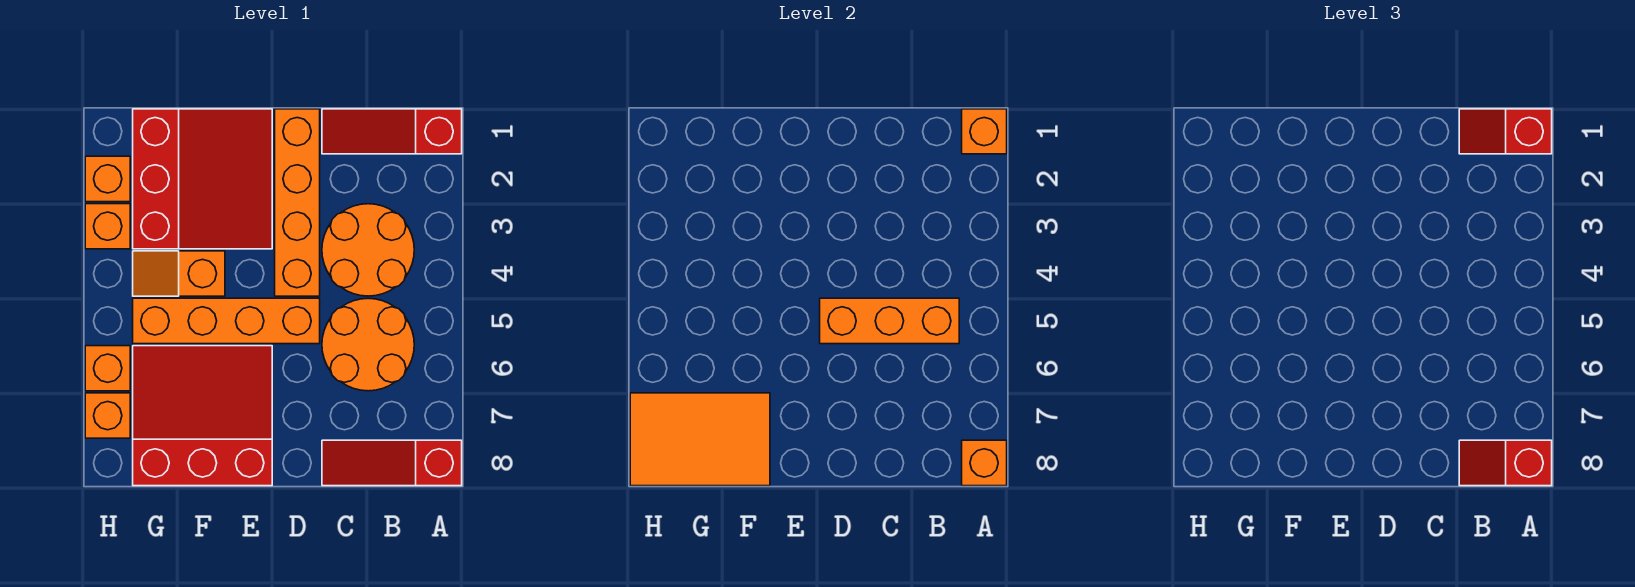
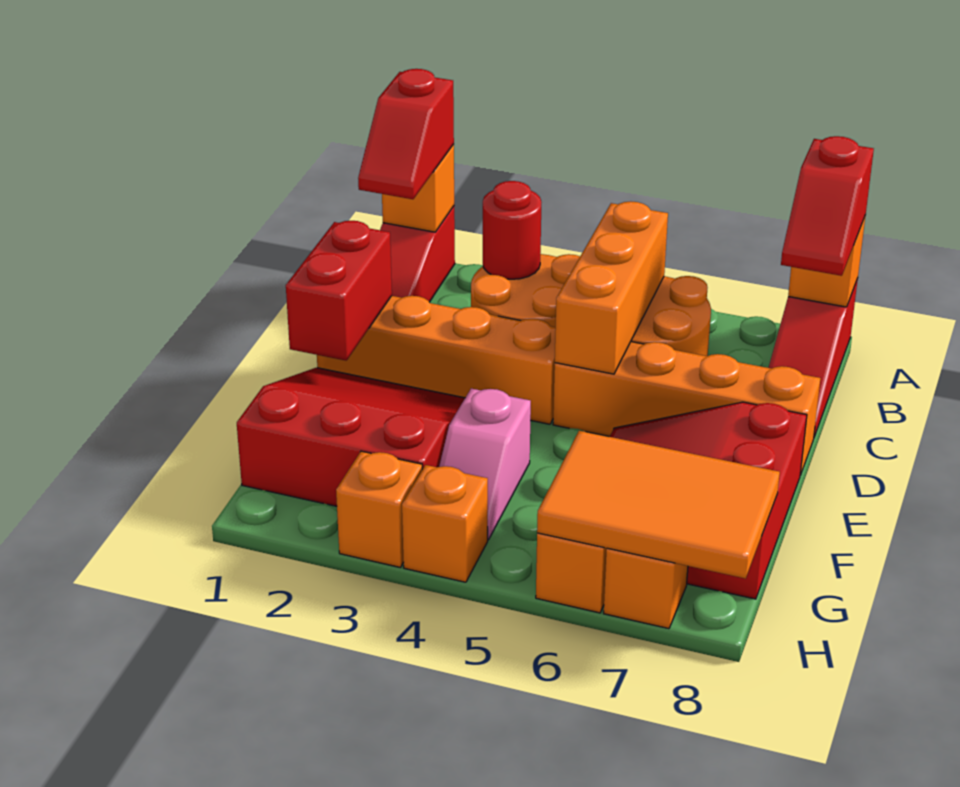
none -> red 1x1 round brick [483,181,541,279]
none -> red 1x2 brick [286,221,392,361]
orange 1x4 brick [133,298,320,344] -> orange 1x4 brick turned to [553,342,820,475]
orange 1x2 slope [133,251,225,296] -> pink 1x2 slope [439,389,531,540]
orange 2x3 tile [630,393,770,486] -> orange 2x3 tile turned to [537,431,780,579]
orange 1x1 brick [85,156,130,202] -> orange 1x1 brick moved to [402,465,488,582]

